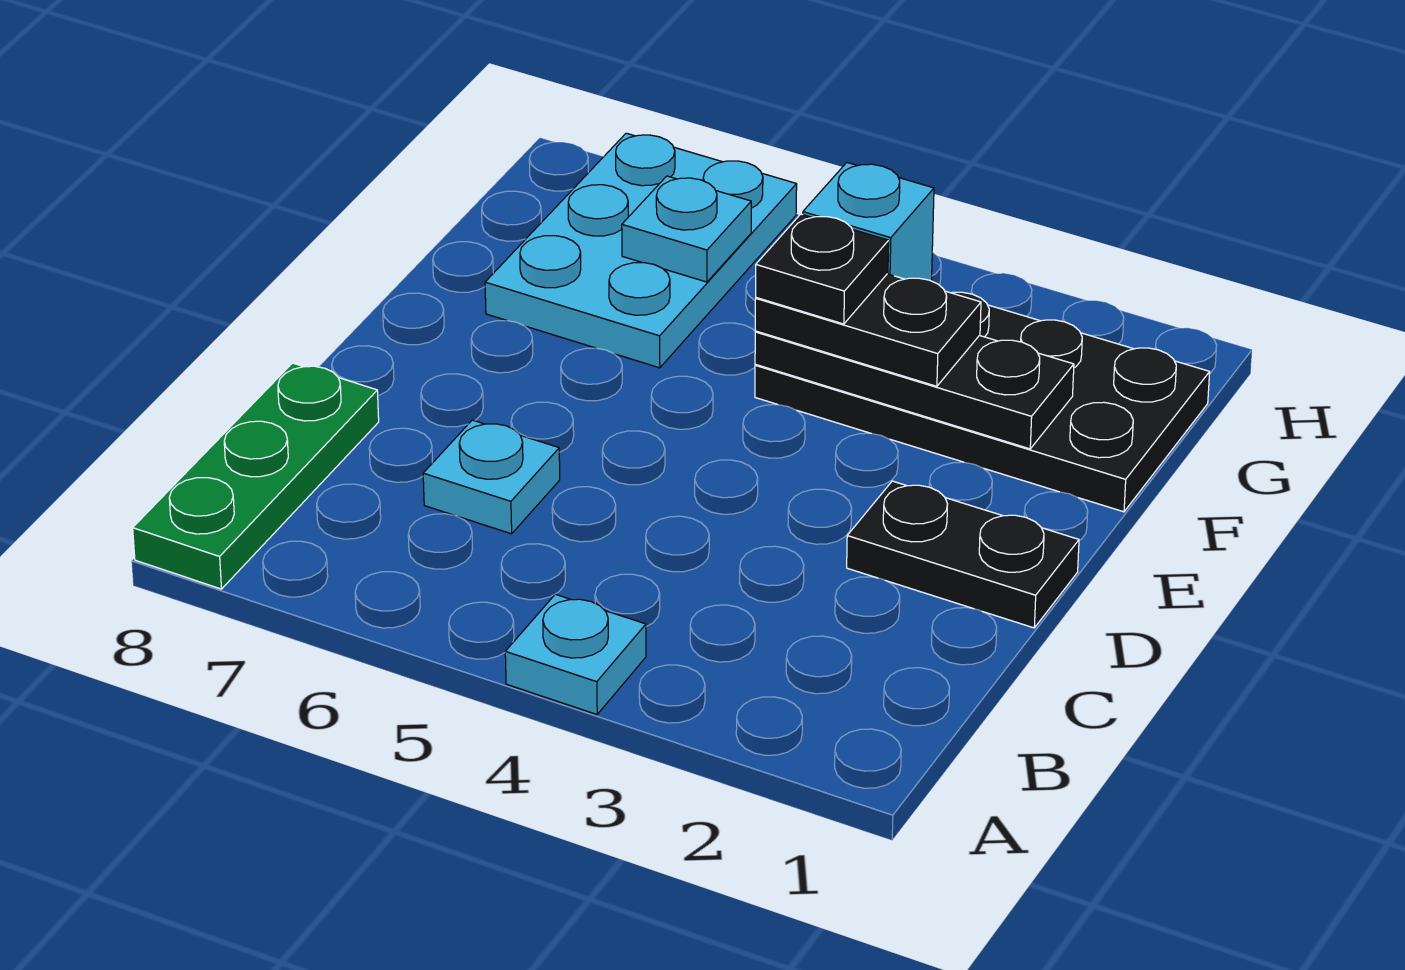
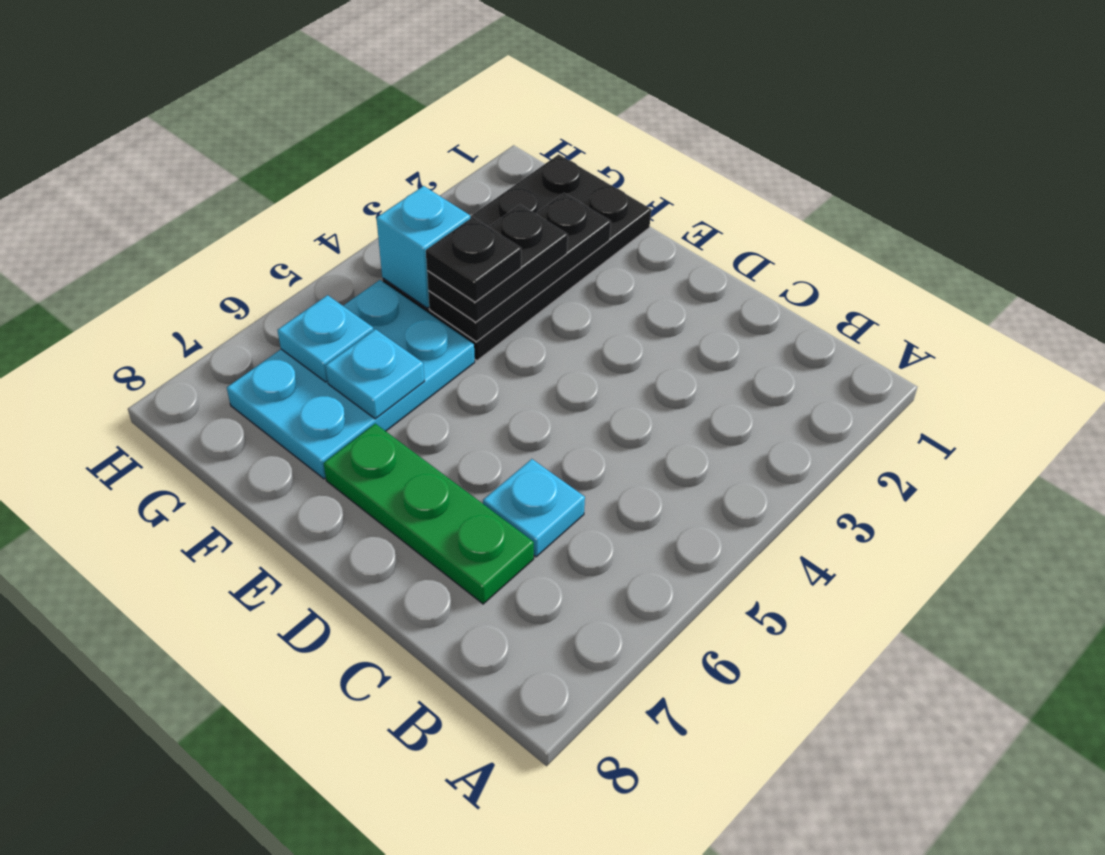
cyan 1x1 plate [505,594,646,714] -> cyan 1x1 plate moved to [326,329,424,419]
green 1x3 plate [133,363,379,589] -> green 1x3 plate moved to [324,424,534,604]
black 1x2 plate [847,481,1079,628] -> none
cyan 2x3 plate [485,133,797,368] -> cyan 2x3 plate turned to [227,280,475,479]

